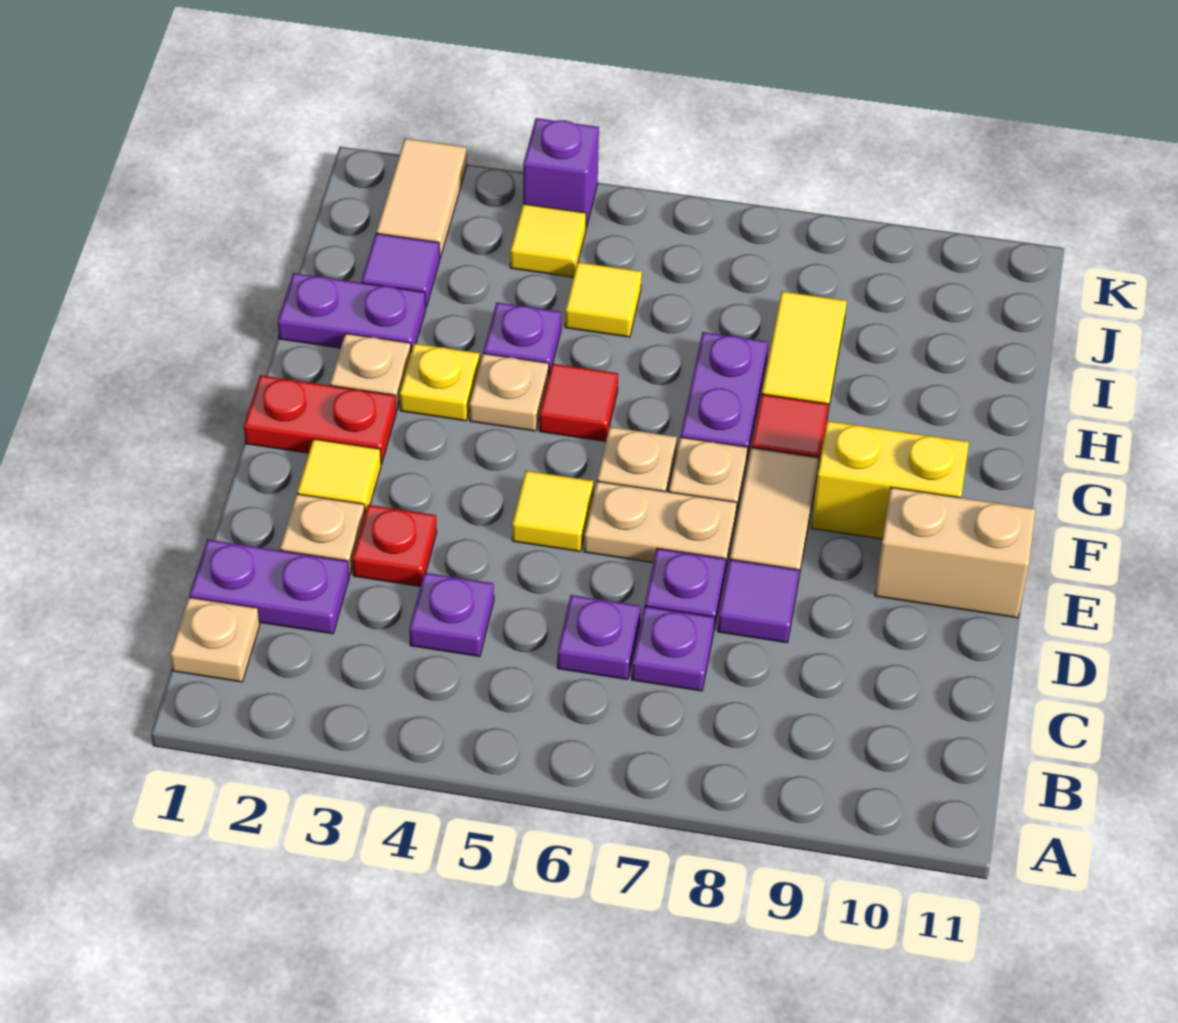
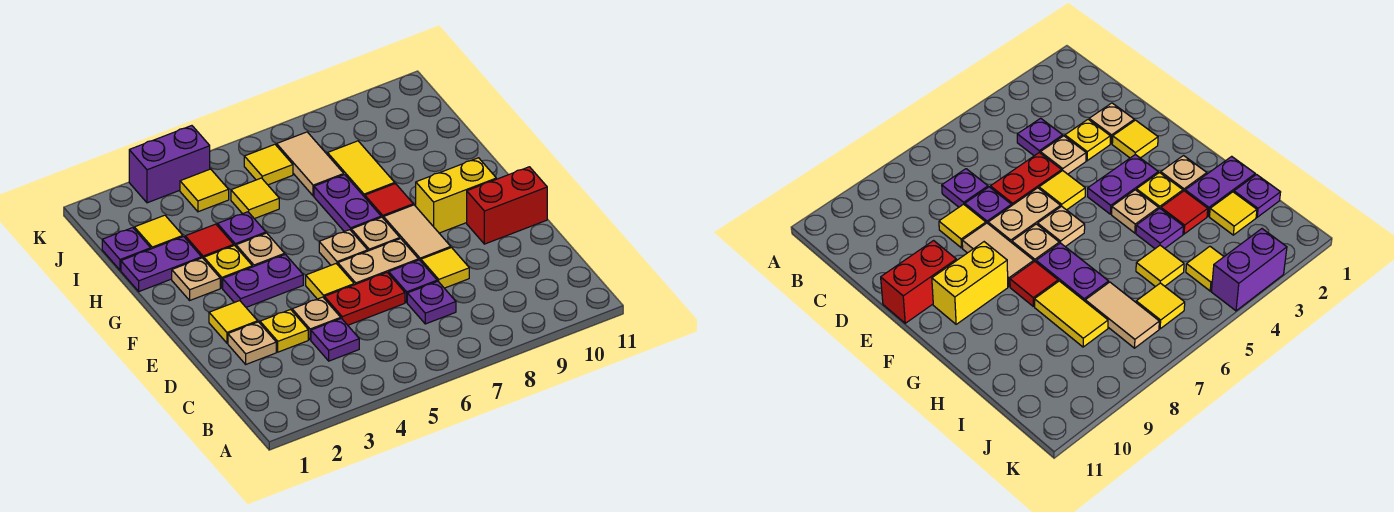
tan 1x1 plate [170,597,260,682] -> tan 1x1 plate moved to [292,297,341,340]
purple 1x2 plate [189,539,349,634] -> purple 1x2 plate moved to [223,254,303,307]
purple 1x1 plate [557,595,641,679] -> purple 1x1 plate moved to [102,228,151,270]
red 1x1 plate [352,505,437,586] -> yellow 1x1 plate [260,310,308,352]
purple 1x1 tile [718,559,799,643] -> yellow 1x1 tile [421,248,469,288]
tan 1x2 brick [875,487,1035,618] -> red 1x2 brick [467,167,547,244]
red 1x2 plate [244,375,396,464] -> red 1x2 plate moved to [324,273,405,325]
red 1x1 tile [539,364,618,441] -> red 1x1 tile moved to [185,224,234,259]
purple 1x1 tile [361,233,440,307] -> yellow 1x1 tile [134,215,183,249]
tan 1x2 tile [376,138,467,258] -> tan 1x2 tile moved to [277,132,344,196]
none -> yellow 1x1 tile [244,144,293,185]
purple 1x1 brick [523,118,599,228] -> purple 1x2 brick [129,126,210,203]

